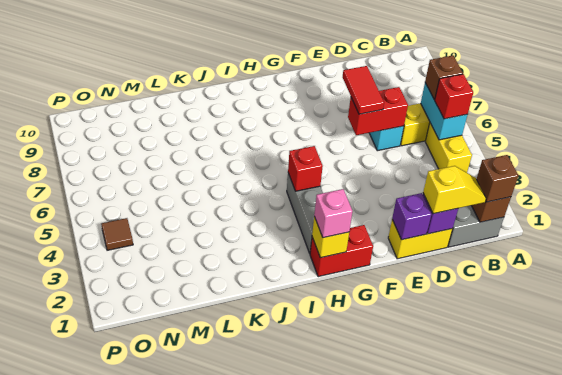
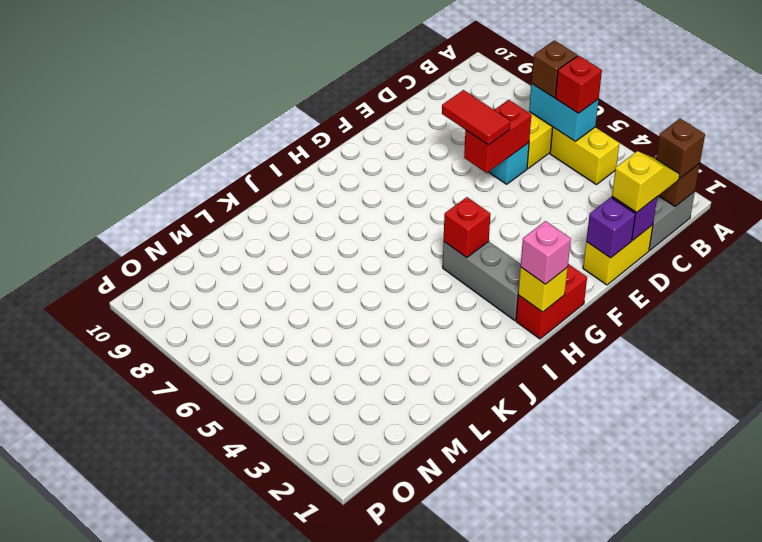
brown 1x1 tile [101,218,133,250] -> none

